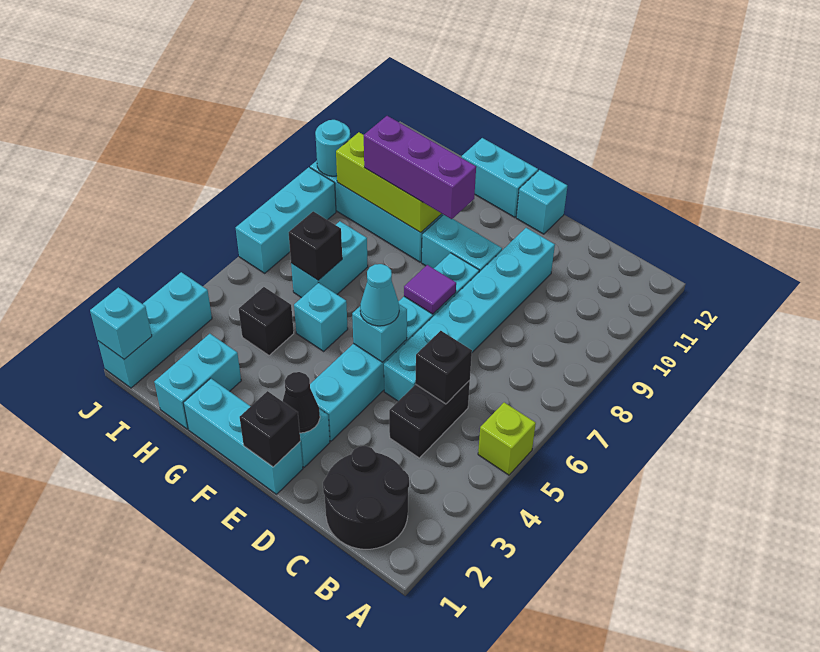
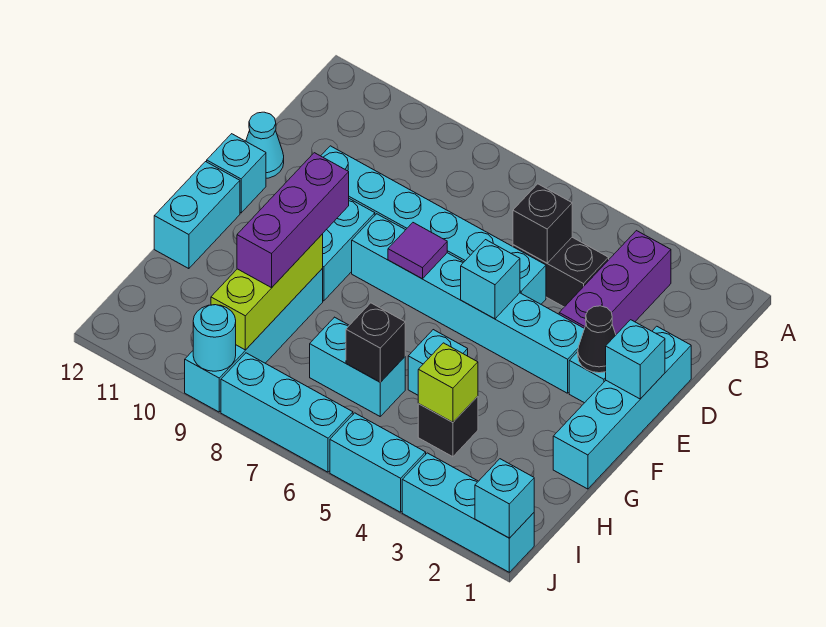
lime 1x1 brick [478,402,536,475] -> lime 1x1 brick moved to [418,343,478,422]
black 2x2 round brick [323,446,409,549] -> none
none -> purple 1x3 brick [559,231,671,334]
cyan 1x3 brick [183,378,303,494] -> cyan 1x4 brick [553,326,691,489]
black 1x1 brick [240,391,300,467] -> cyan 1x1 brick [606,320,665,399]
cyan 1x1 cone [360,264,399,326] -> cyan 1x1 cone moved to [246,112,284,178]
cyan 1x2 brick [154,334,241,429] -> cyan 1x2 brick moved to [330,413,426,512]

